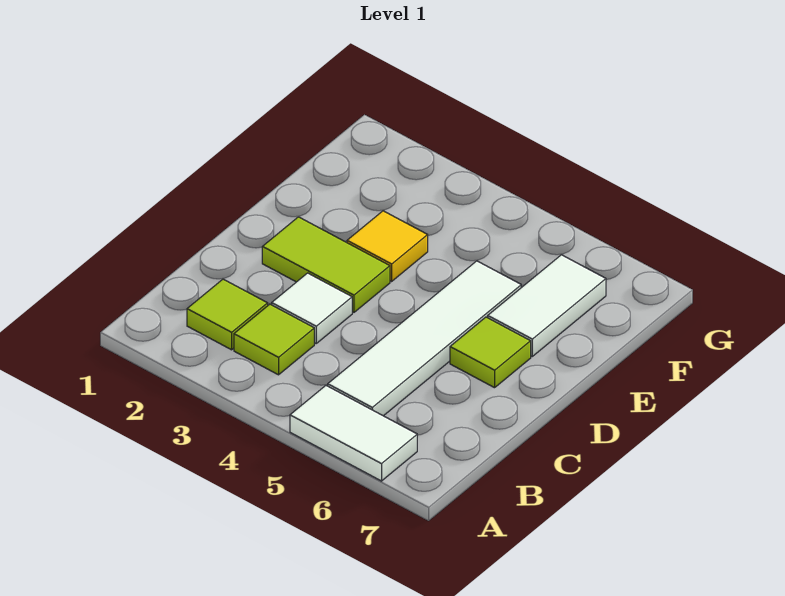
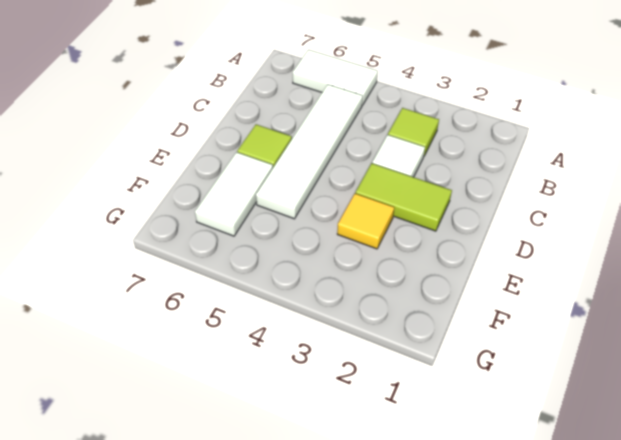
lime 1x1 tile [187,279,268,350] -> none

